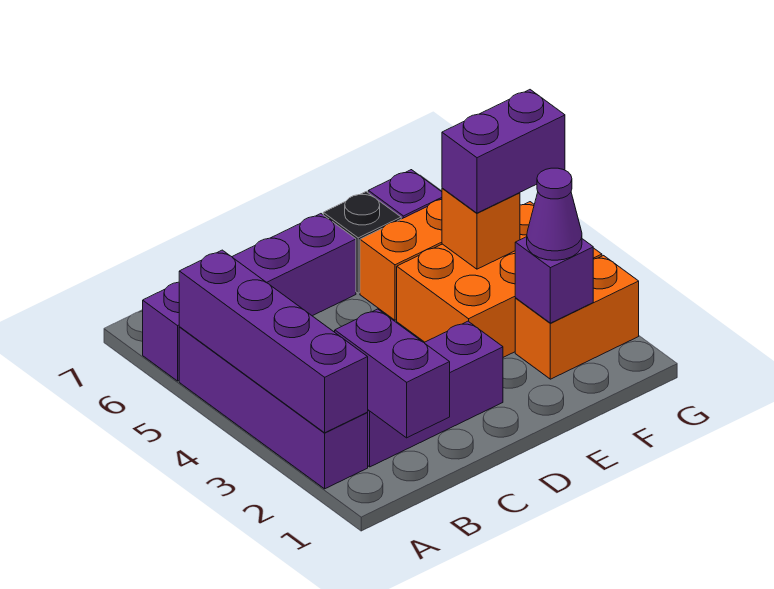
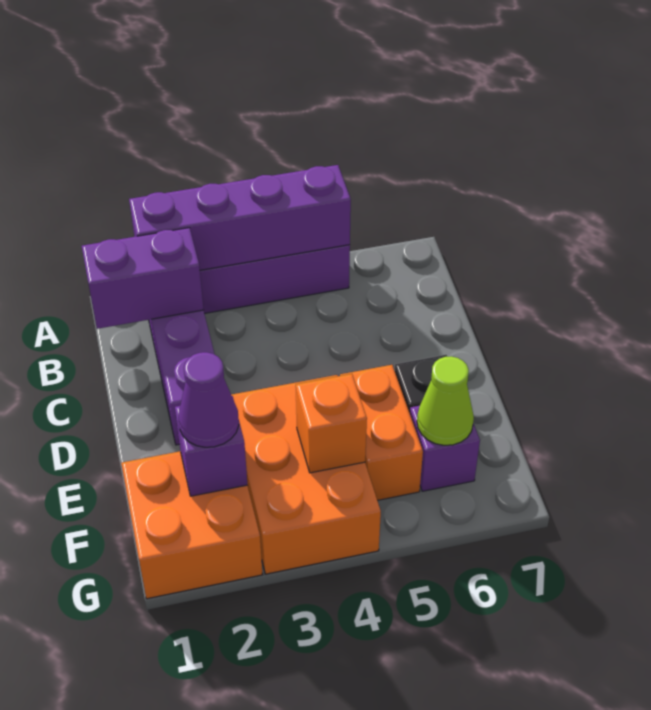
purple 1x4 brick [143,214,356,381] -> none
orange 1x2 brick [515,256,639,379] -> orange 2x2 brick [121,451,263,599]
purple 1x2 brick [442,90,565,213] -> none
none -> lime 1x1 cone [417,356,474,445]

